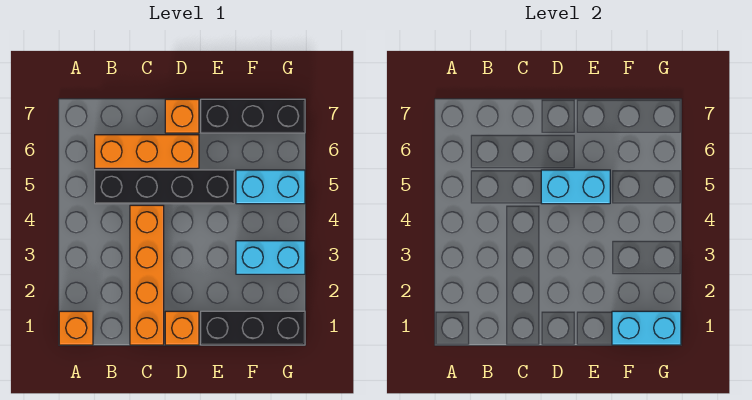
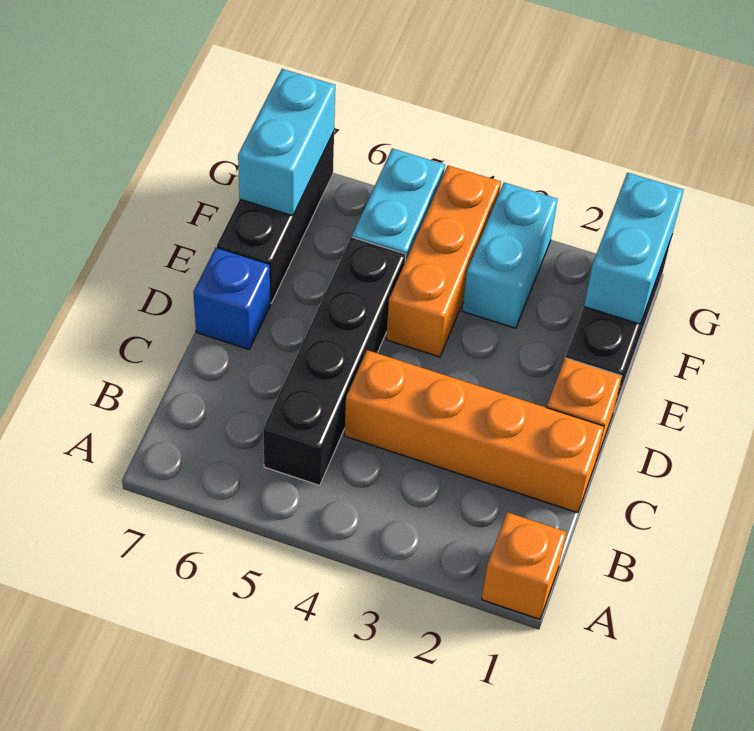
orange 1x3 brick [95,135,199,168] -> orange 1x3 brick moved to [386,166,501,357]
cyan 1x2 brick [541,170,610,204] -> cyan 1x2 brick moved to [238,69,335,216]
orange 1x1 brick [165,99,199,133] -> blue 1x1 brick [193,247,271,349]

